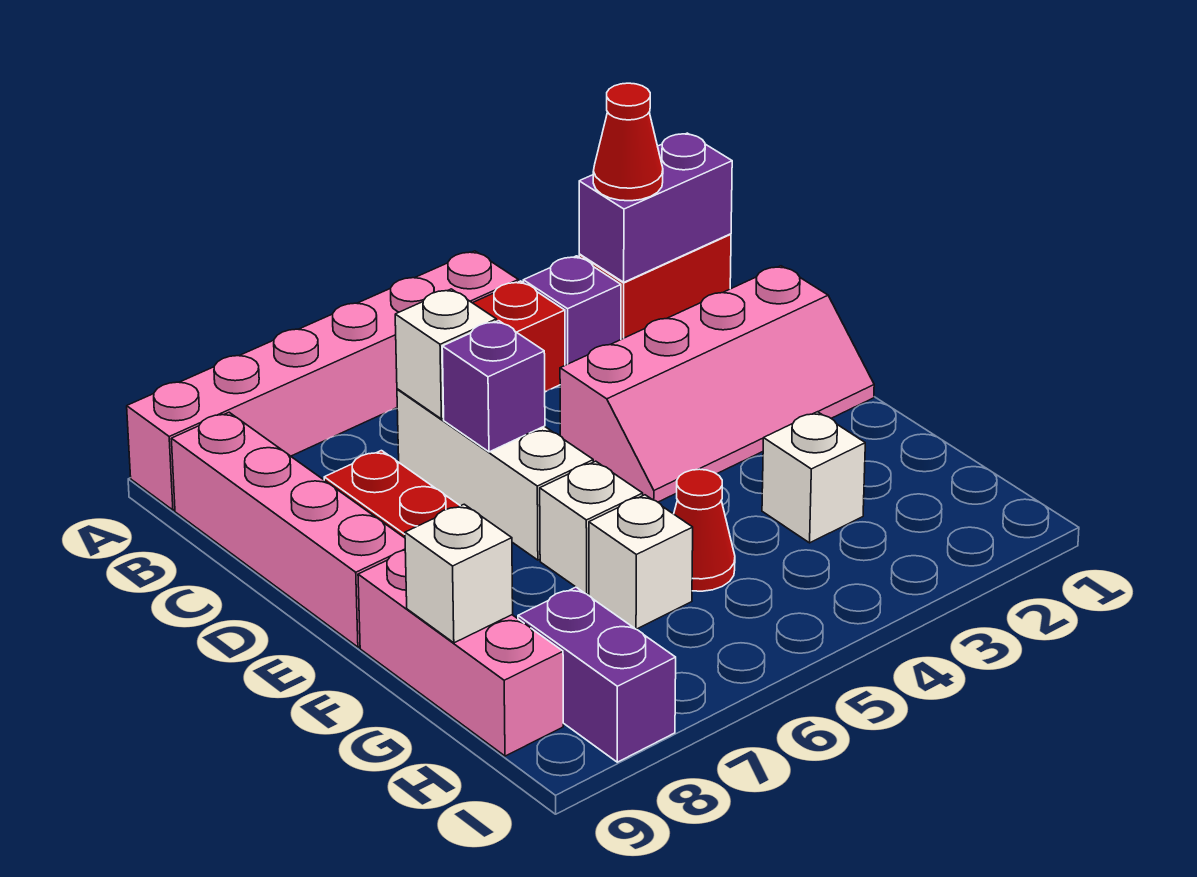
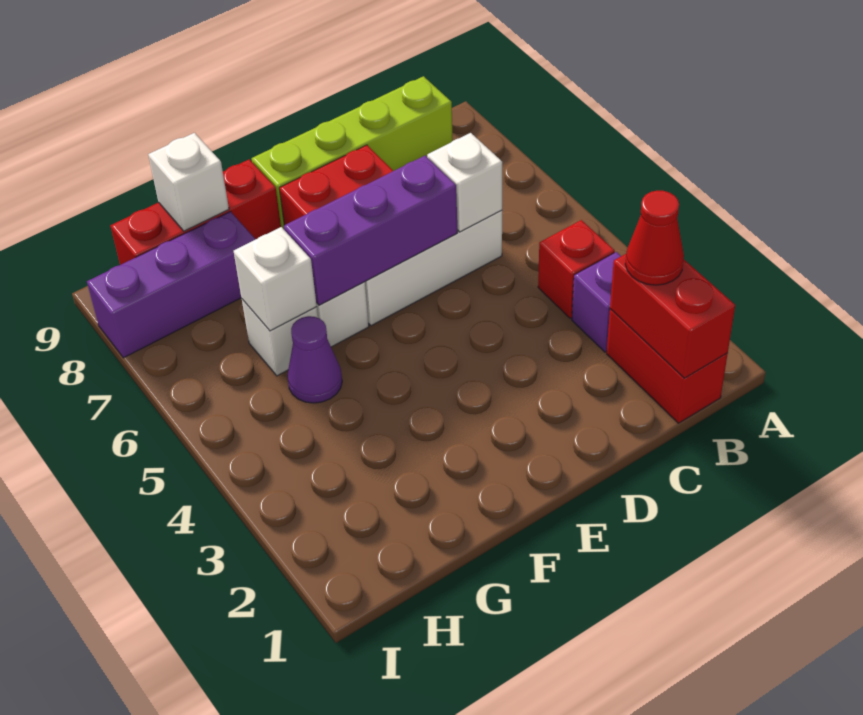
pink 1x6 brick [127,251,518,510] -> none
purple 1x2 brick [579,133,732,282] -> red 1x2 brick [610,254,735,378]
pink 1x4 brick [171,412,405,647] -> lime 1x4 brick [252,76,453,229]
pink 2x4 slope [560,266,874,502] -> none
purple 1x1 brick [442,321,545,452] -> purple 1x3 brick [284,156,457,305]
pink 1x3 brick [358,550,563,756] -> red 1x3 brick [110,159,281,265]
white 1x1 brick [762,412,865,543] -> white 1x1 brick moved to [234,227,317,331]
red 1x1 cone [674,469,735,591] -> purple 1x1 cone [287,316,342,403]
purple 1x2 brick [518,587,676,762] -> purple 1x3 brick [87,211,256,358]

